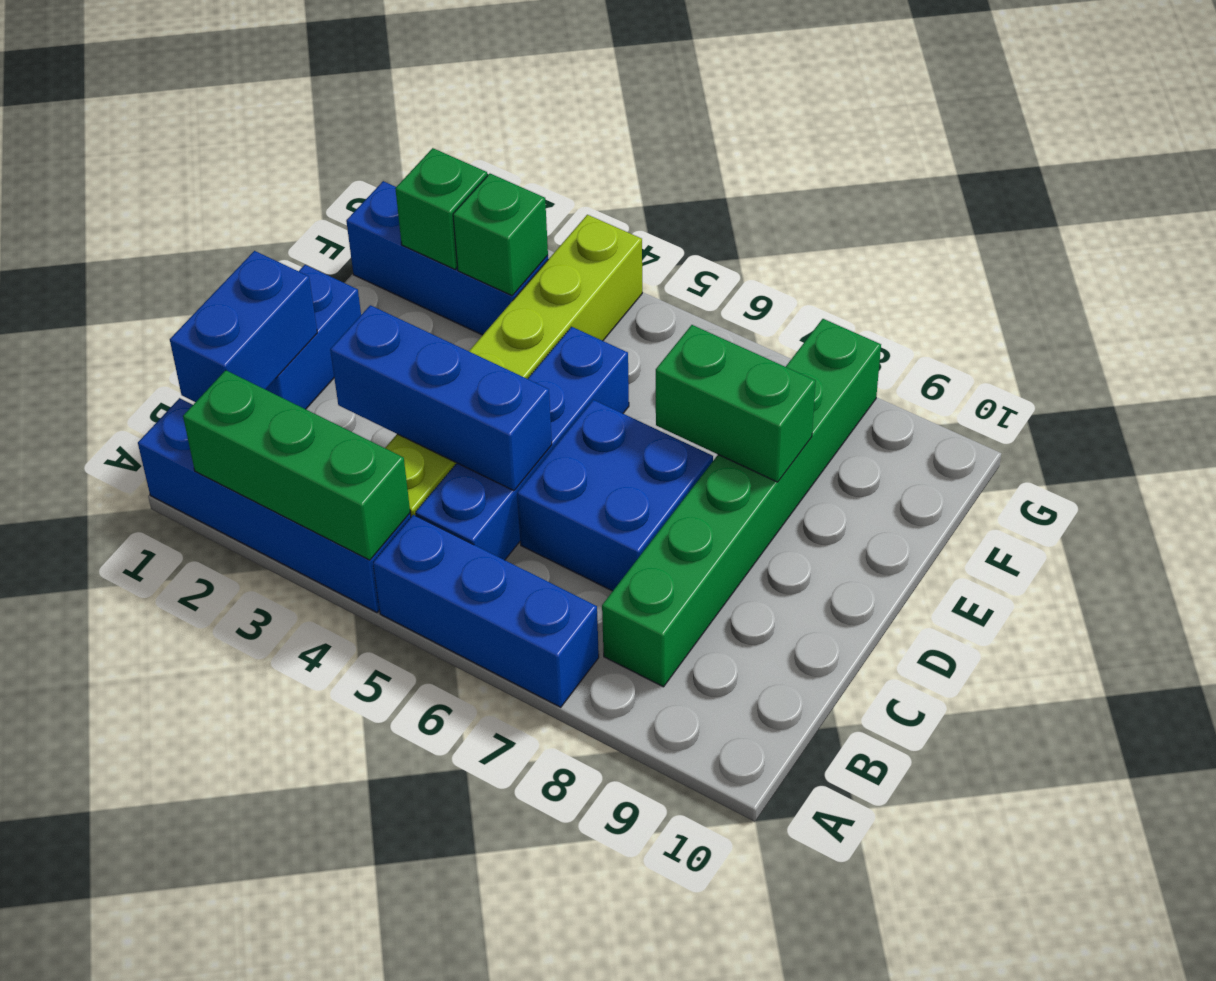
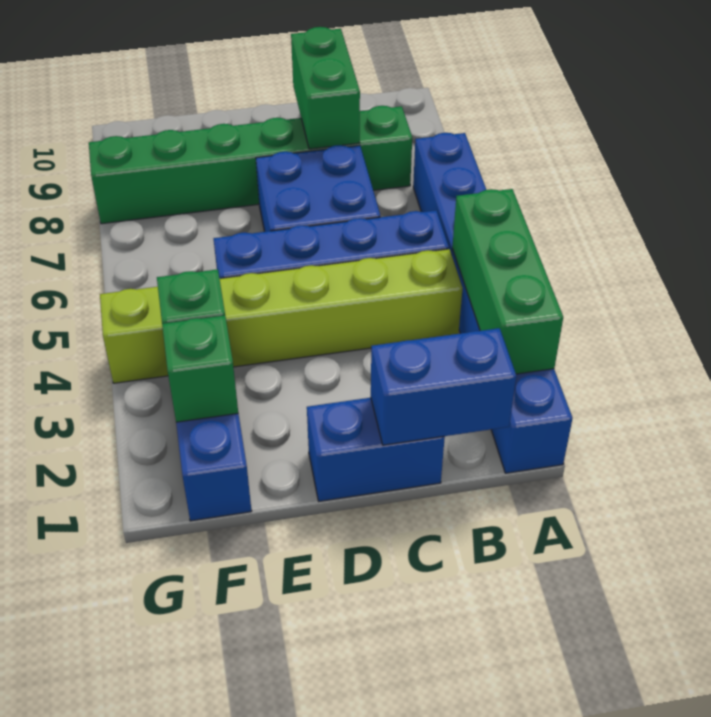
blue 1x3 brick [330,305,552,491] -> none
green 1x2 brick [656,325,816,482] -> green 1x2 brick moved to [291,27,360,149]

